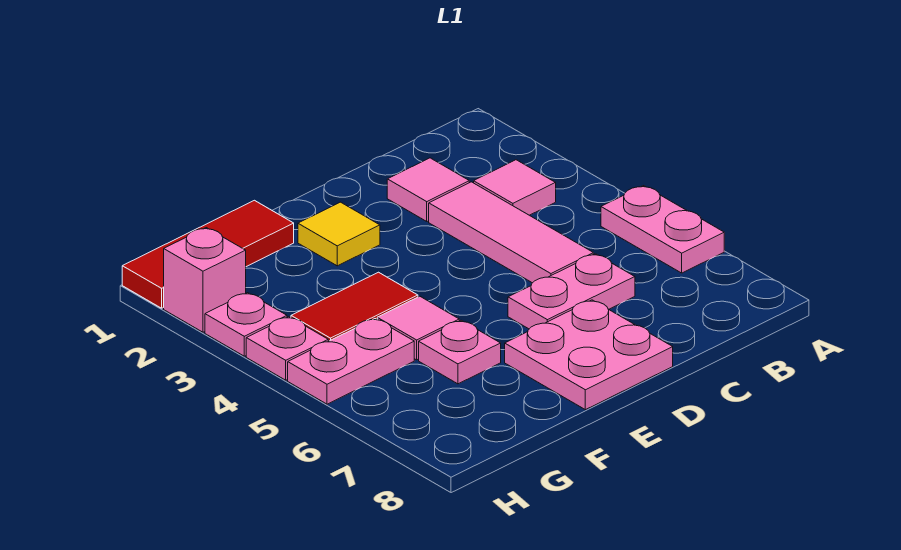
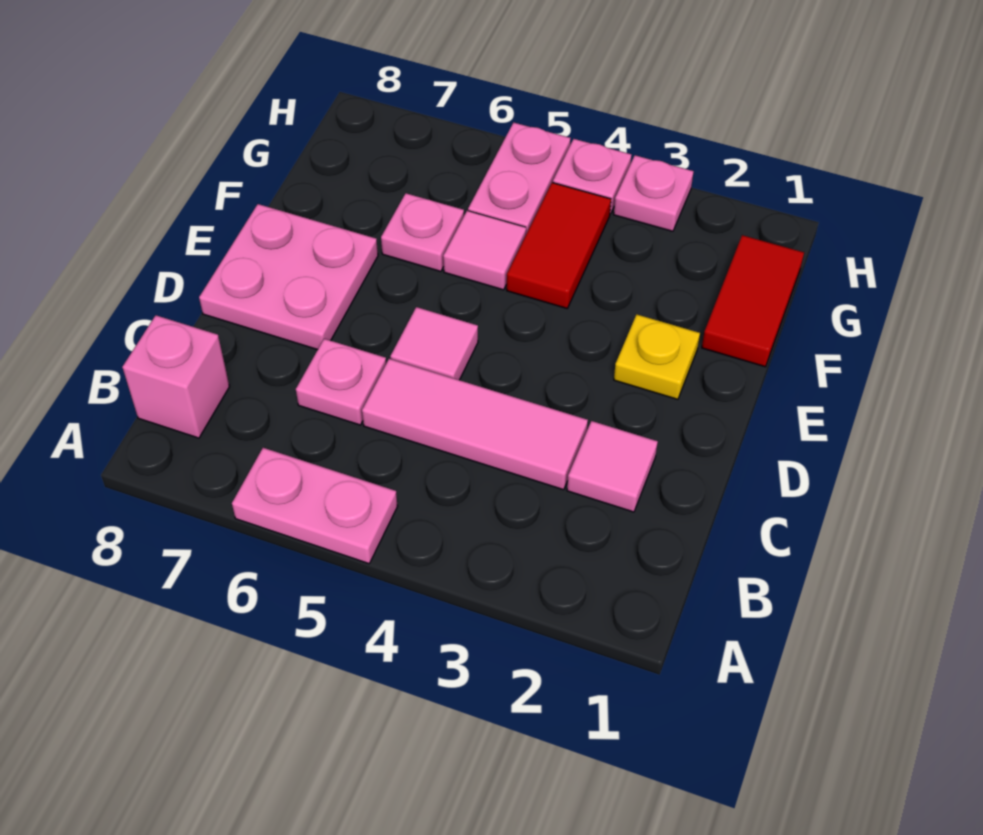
pink 1x1 tile [474,160,556,215] -> pink 1x1 tile moved to [390,307,478,380]
pink 1x2 plate [508,254,635,329] -> pink 1x1 plate [296,339,386,425]
yellow 1x1 tile [298,202,380,266] -> yellow 1x1 plate [614,314,700,399]
red 1x3 tile [122,200,294,308] -> red 1x2 tile [702,235,804,367]
pink 1x1 brick [164,228,246,332] -> pink 1x1 brick moved to [122,315,230,438]

